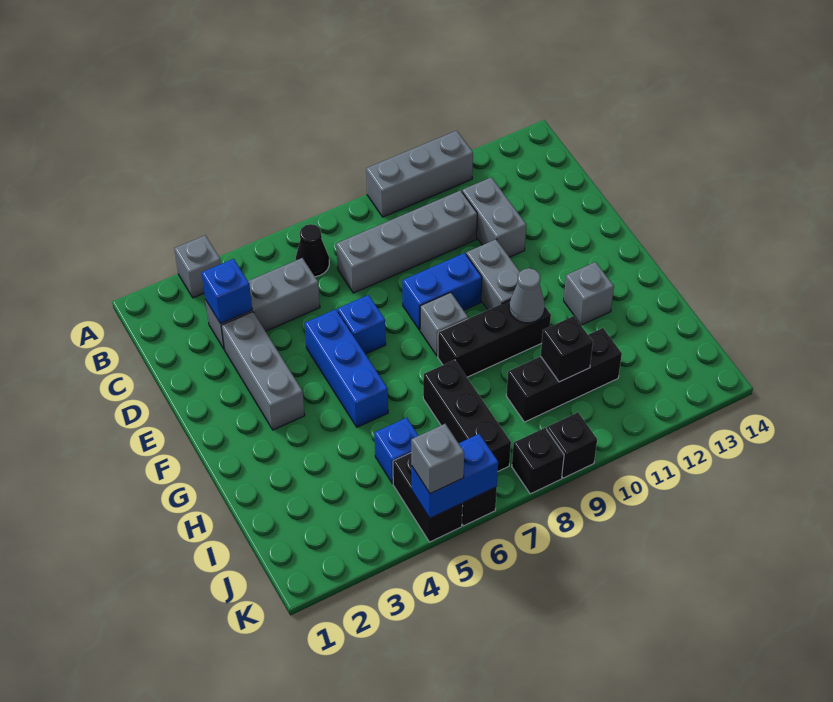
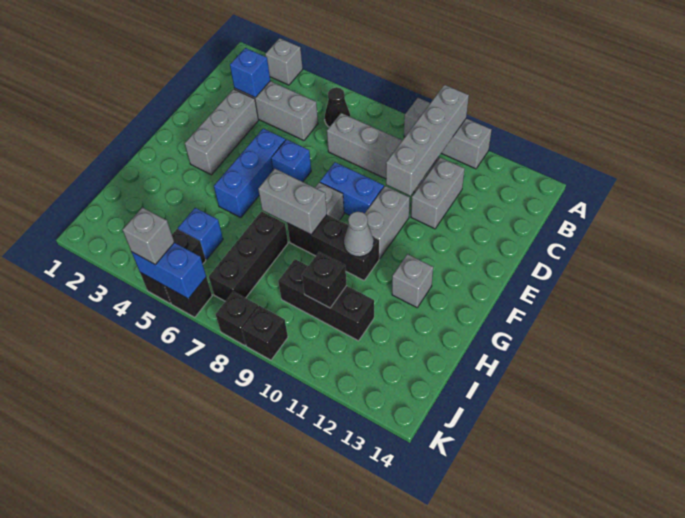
none -> grey 1x4 brick [386,85,469,196]
none -> grey 1x2 brick [258,169,327,235]

